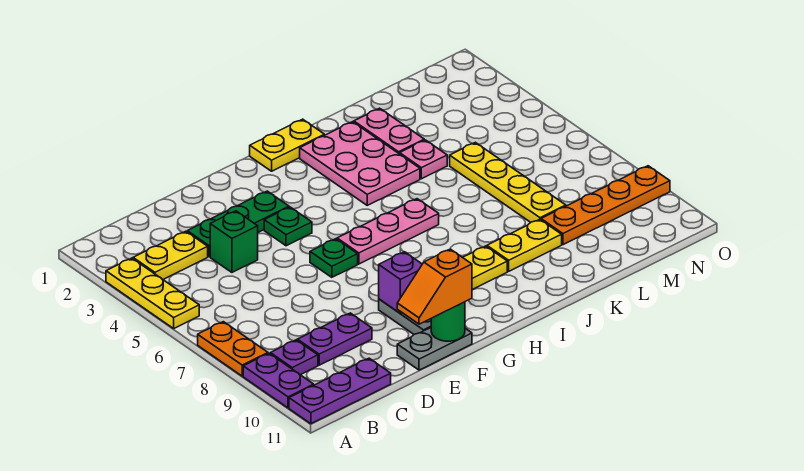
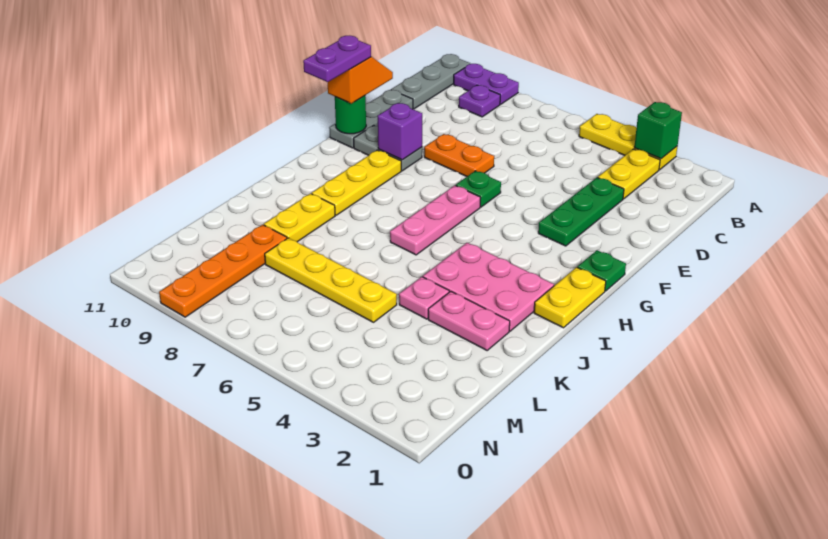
orange 1x2 plate [198,322,268,376] -> orange 1x2 plate moved to [424,134,494,176]
purple 1x3 plate [289,358,391,424] -> grey 1x3 plate [391,54,470,109]
purple 1x2 plate [297,313,372,365] -> purple 1x2 plate moved to [303,36,371,82]
green 1x1 brick [210,211,258,272] -> green 1x1 brick moved to [634,102,682,159]
grey 1x2 plate [397,328,472,370] -> grey 1x3 plate [329,90,413,148]
green 1x1 plate [264,207,312,246] -> green 1x1 plate moved to [577,250,626,291]

